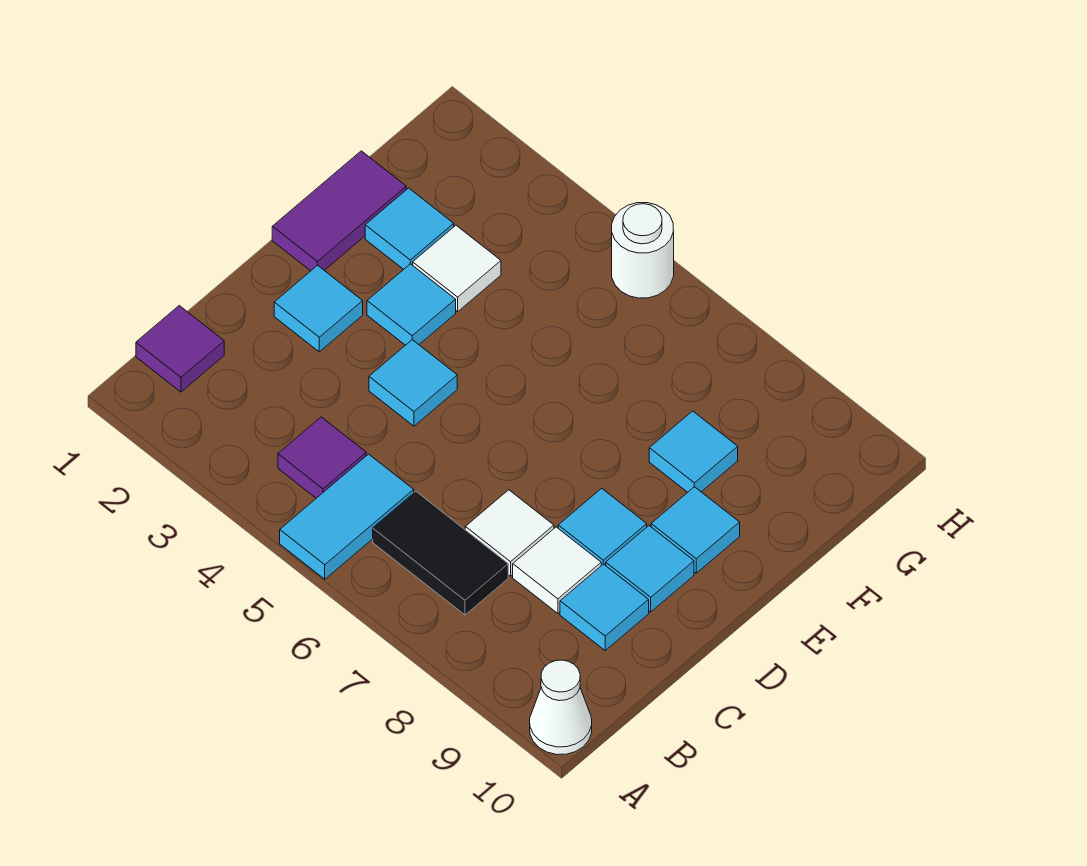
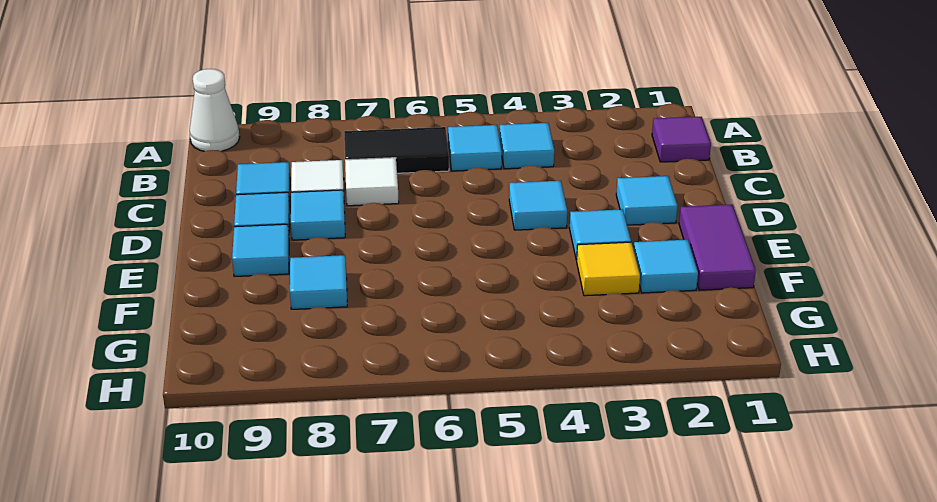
cyan 1x2 tile [280,454,414,579] -> cyan 1x1 tile [448,125,502,171]
purple 1x1 tile [278,417,366,498] -> cyan 1x1 tile [499,123,554,169]
white 1x1 tile [413,225,501,312] -> yellow 1x1 tile [577,242,640,296]
white 1x1 round brick [612,203,674,298] -> none

